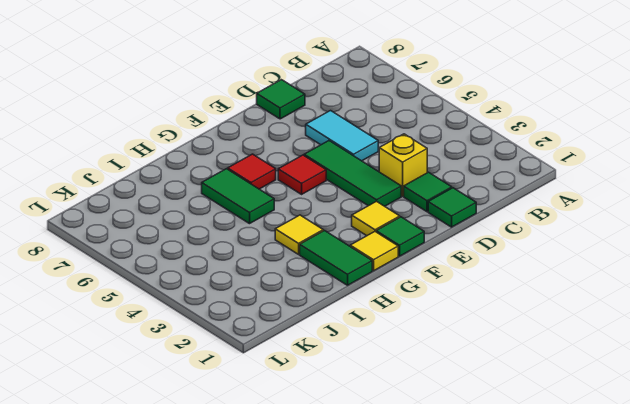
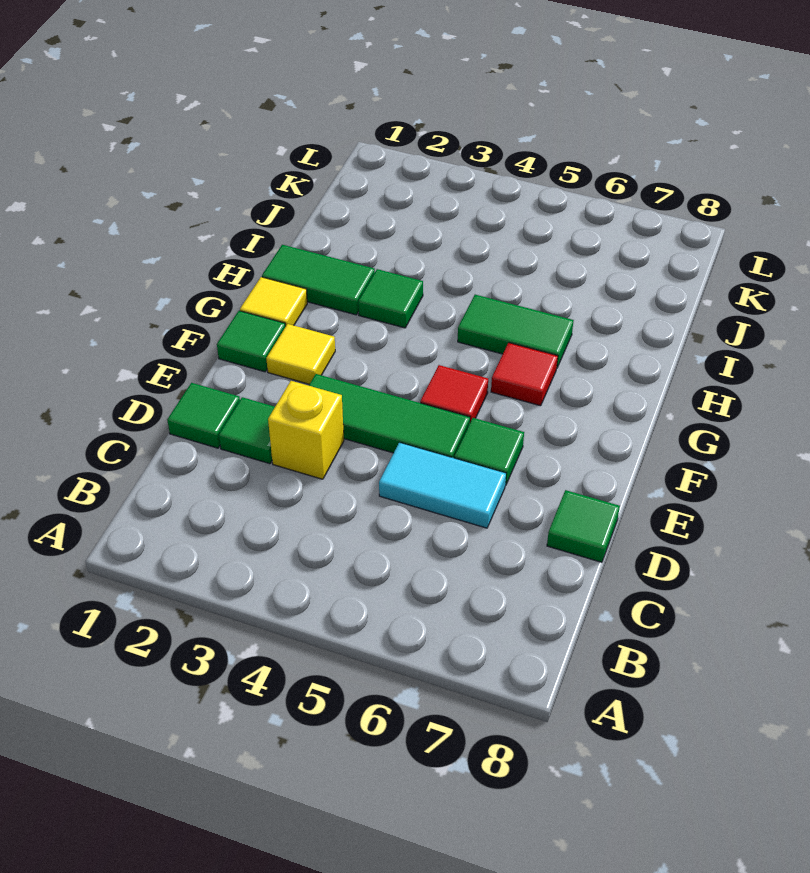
none -> green 1x1 tile [454,418,524,485]
yellow 1x1 tile [275,215,323,254] -> green 1x1 tile [358,269,423,328]

